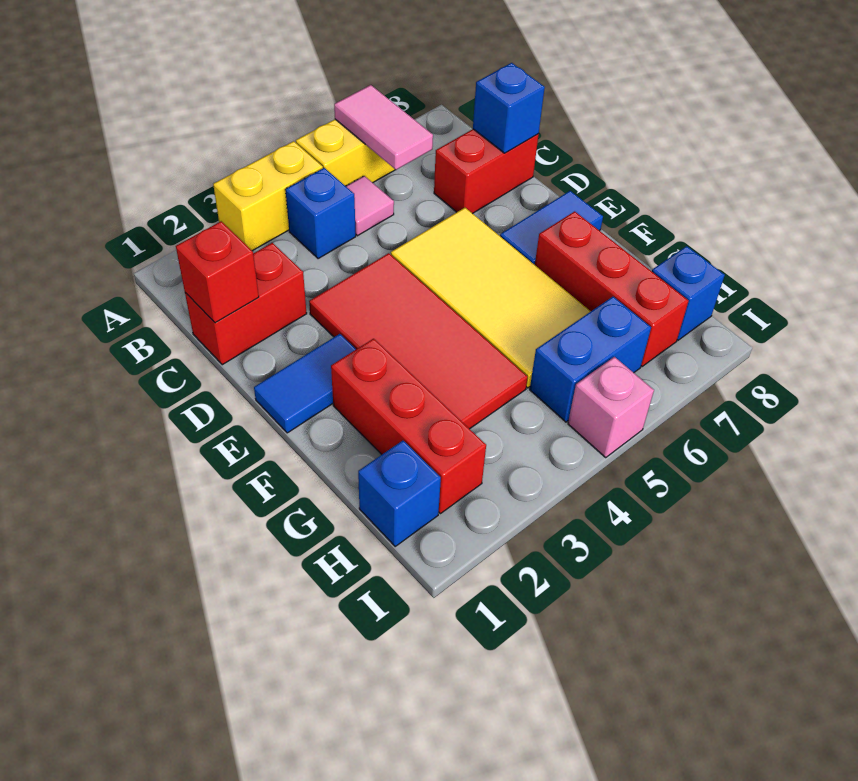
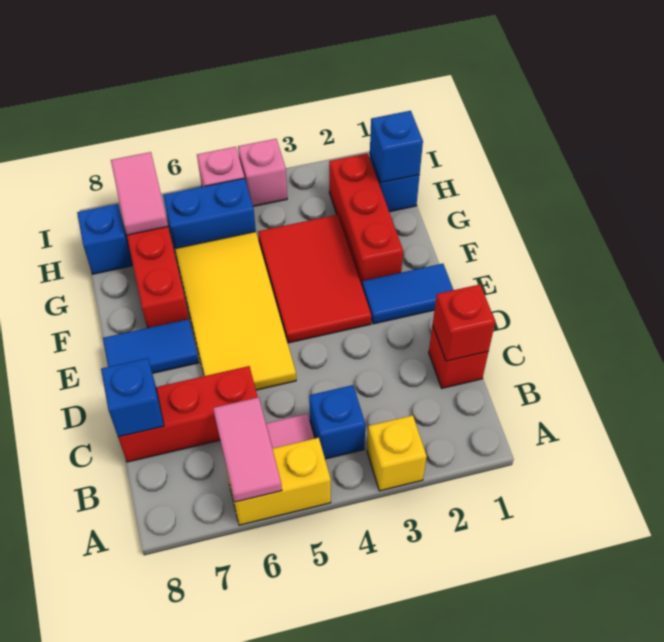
yellow 1x2 brick [213,141,323,251] -> yellow 1x1 brick [367,415,427,491]
red 1x2 brick [185,243,307,365] -> red 1x1 brick [429,325,488,388]
red 1x2 brick [434,129,539,214] -> red 1x3 brick [118,366,258,462]
red 2x4 tile [309,253,528,429] -> red 2x3 tile [258,215,372,343]
none -> blue 1x1 brick [370,111,423,183]
none -> pink 1x2 tile [111,152,168,235]
none -> pink 1x1 brick [238,139,287,206]

